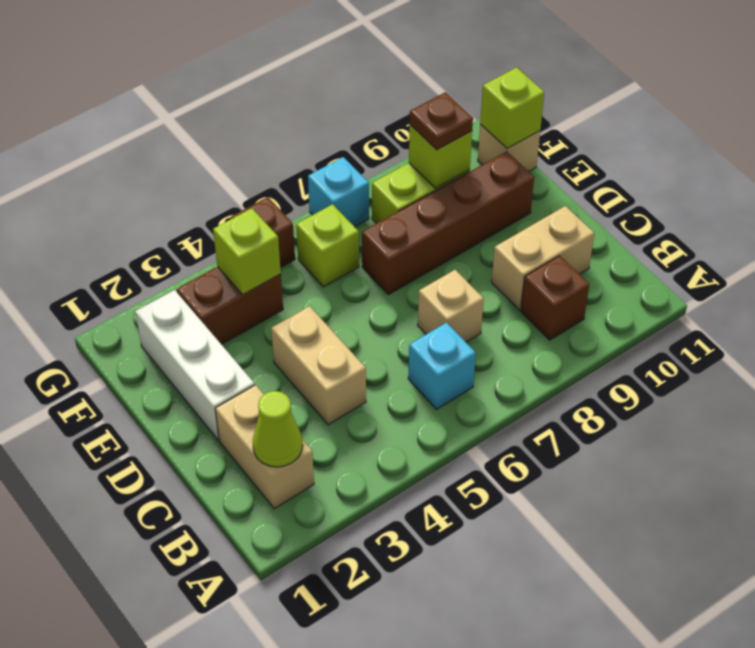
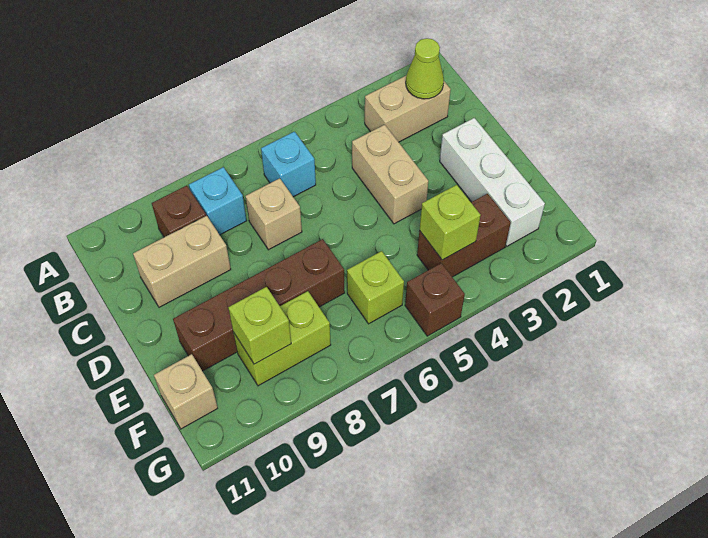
tan 1x2 brick [215,385,314,509] -> tan 1x2 brick turned to [365,76,451,142]
brown 1x1 plate [410,92,473,150] -> none
lime 1x1 brick [480,67,544,149] -> none
cyan 1x1 brick [308,157,369,227] -> cyan 1x1 brick moved to [189,167,247,235]

